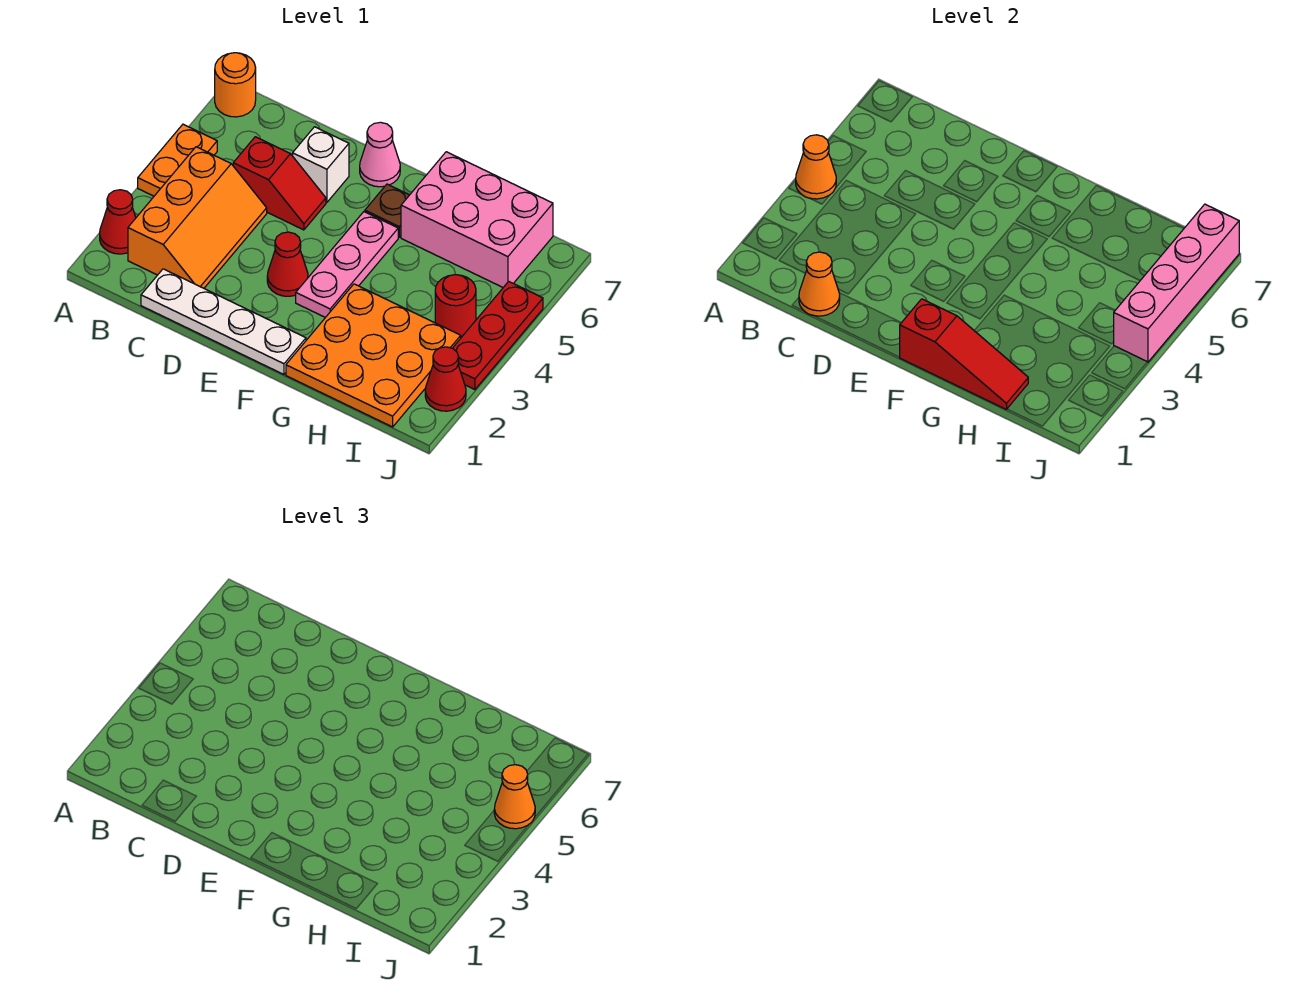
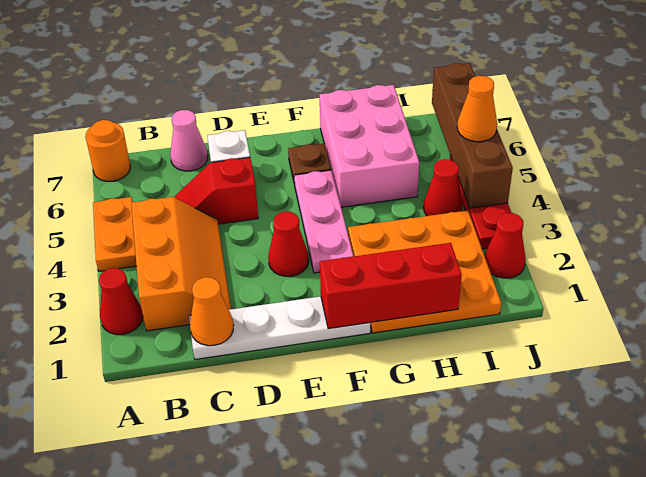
orange 1x1 cone [796,135,836,199] -> none
red 1x2 slope [233,137,326,230] -> red 1x2 slope turned to [175,157,258,224]
pink 1x1 cone [360,122,400,187] -> pink 1x1 cone moved to [170,110,208,171]
red 1x3 slope [900,299,1028,410] -> red 1x3 brick [320,243,462,329]
pink 2x3 brick [401,152,553,287] -> pink 2x3 brick turned to [320,85,419,207]
red 1x1 round brick [435,275,476,337] -> red 1x1 cone [424,159,463,216]
pink 1x4 brick [1114,204,1239,362] -> brown 1x4 brick [432,63,513,208]

